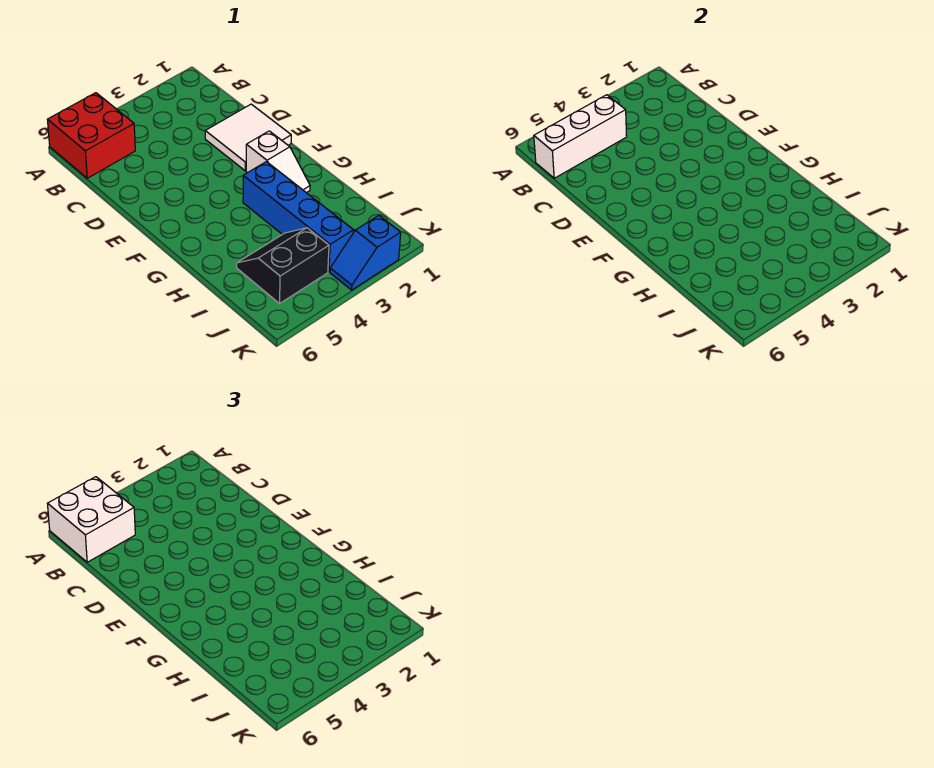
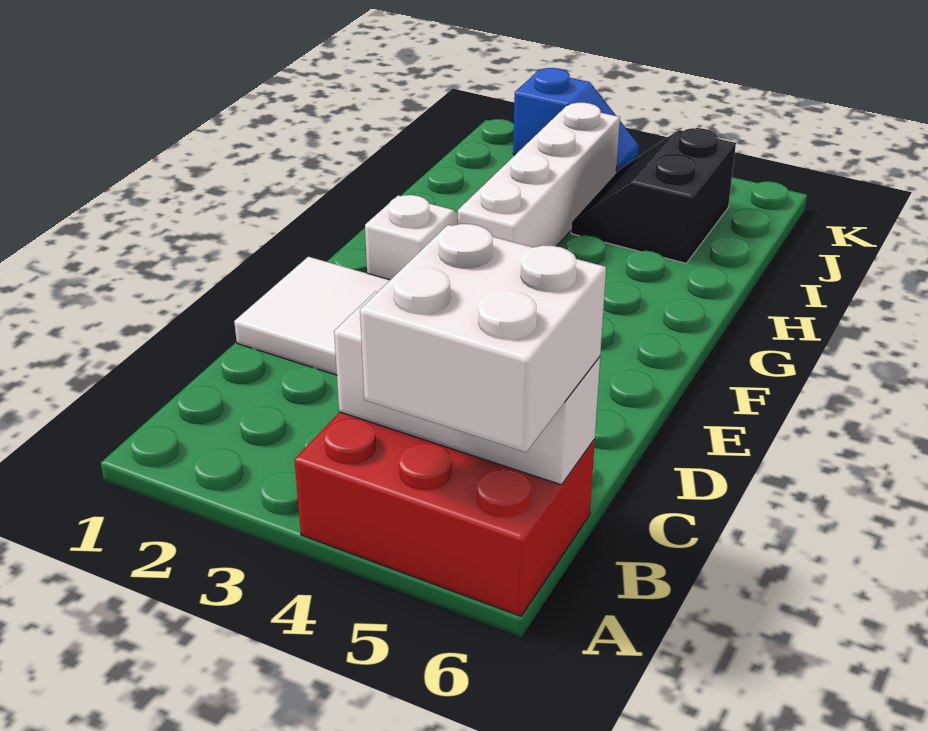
red 2x2 brick [47,93,135,178] -> red 2x3 brick [294,412,595,616]
blue 1x4 brick [243,162,354,272] -> white 1x4 brick [458,103,620,247]
black 2x2 slope [237,228,329,303] -> black 2x2 slope turned to [571,128,736,263]

